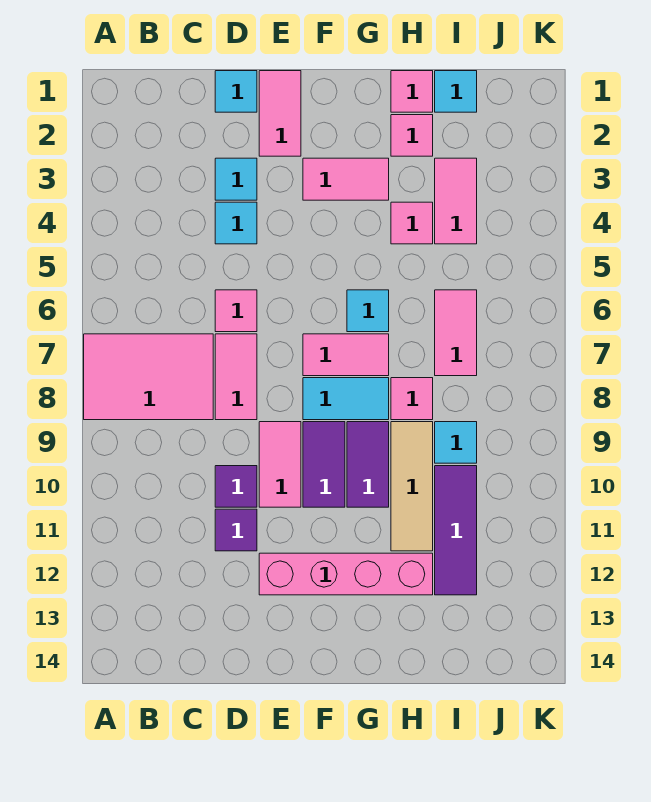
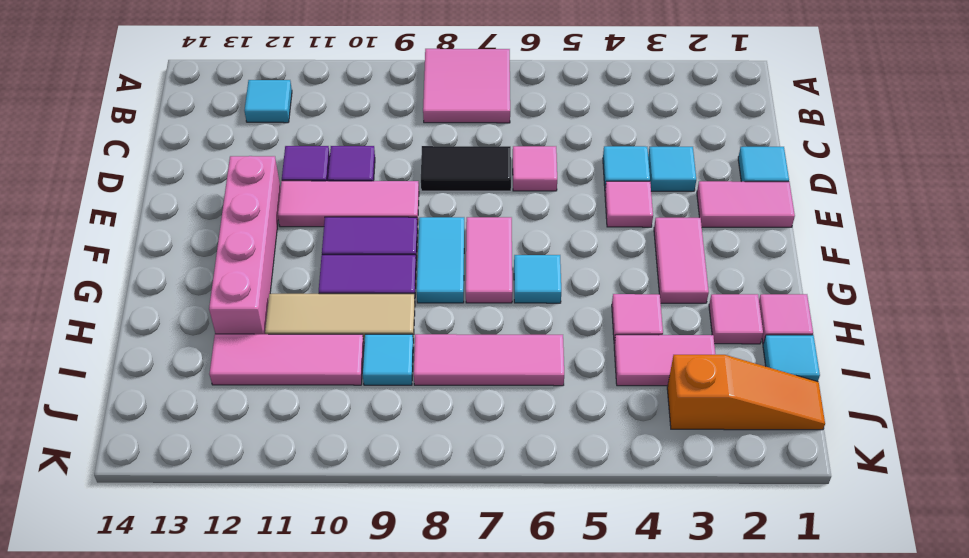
pink 2x3 tile [84,334,213,420] -> pink 2x2 tile [423,49,510,123]
none -> cyan 1x1 tile [244,80,292,123]
pink 1x2 tile [215,334,257,420] -> black 1x2 tile [421,146,511,191]
pink 1x2 tile [259,422,301,507] -> pink 1x3 tile [278,181,419,227]
pink 1x1 tile [391,378,433,420] -> pink 1x1 tile moved to [605,181,653,227]
pink 1x2 tile [435,290,477,376] -> pink 1x3 tile [414,334,564,386]
purple 1x3 tile [435,466,477,595] -> pink 1x3 tile [209,334,364,385]
none -> orange 1x3 slope [667,355,825,430]

